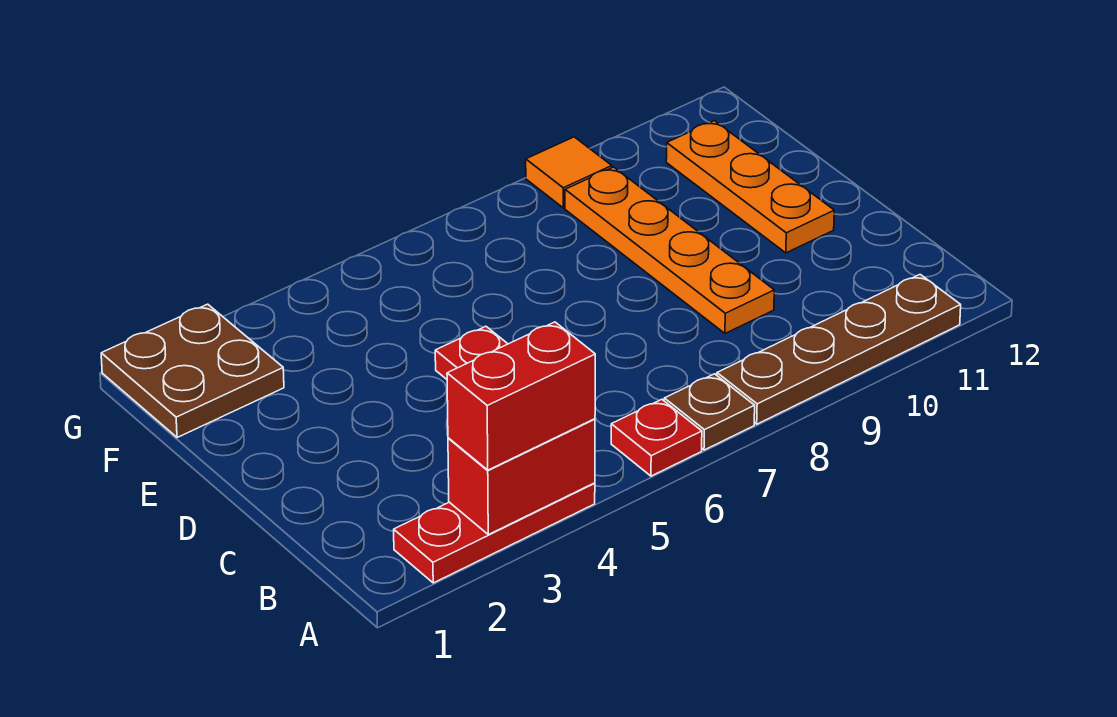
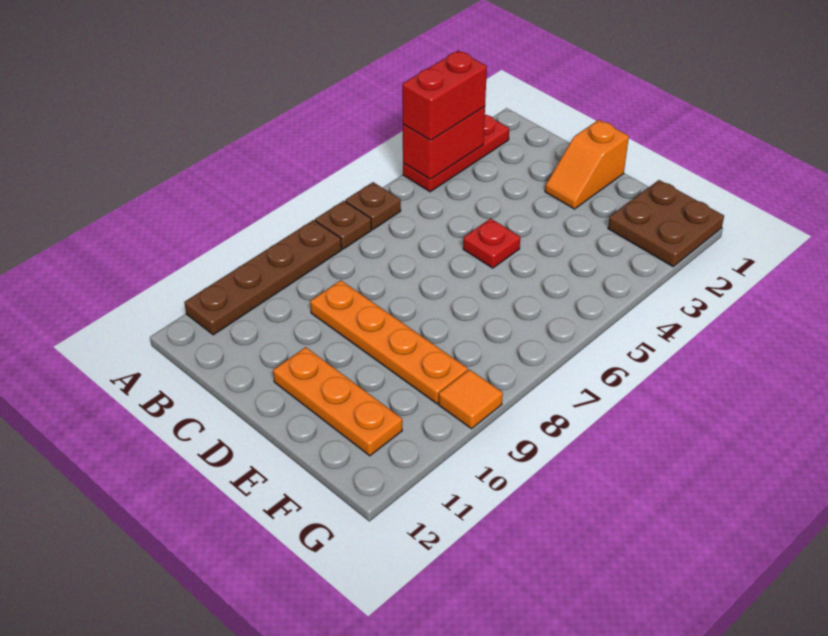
red 1x1 plate [611,399,702,476] -> brown 1x1 plate [345,182,401,229]
none -> orange 1x2 slope [545,120,629,209]

